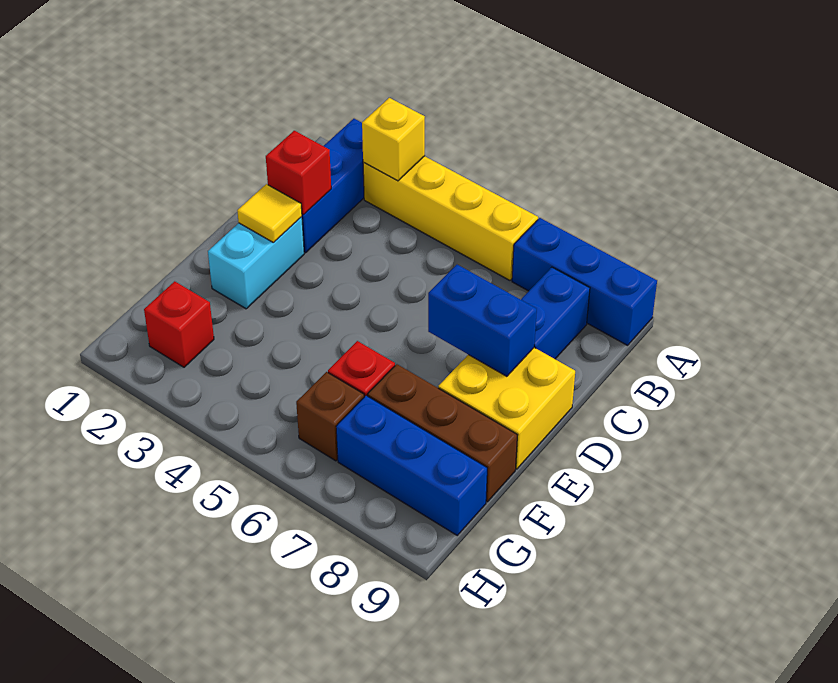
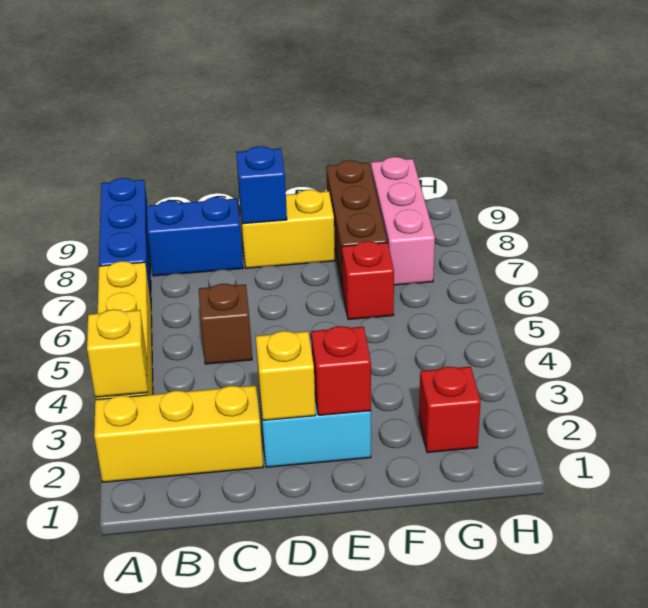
blue 1x3 brick [302,119,364,253] -> yellow 1x3 brick [94,385,263,482]
red 1x1 brick [266,131,331,215] -> red 1x1 brick moved to [311,326,371,415]
yellow 1x1 tile [237,184,302,243] -> yellow 1x1 brick [256,331,316,420]
blue 1x2 brick [428,265,537,376] -> blue 1x1 brick [236,146,287,224]
yellow 2x2 brick [438,348,575,469] -> yellow 1x2 brick [240,190,335,268]
brown 1x1 brick [296,372,364,461] -> brown 1x1 brick moved to [199,284,252,364]
blue 1x3 brick [336,396,487,535] -> pink 1x3 brick [371,157,435,285]

